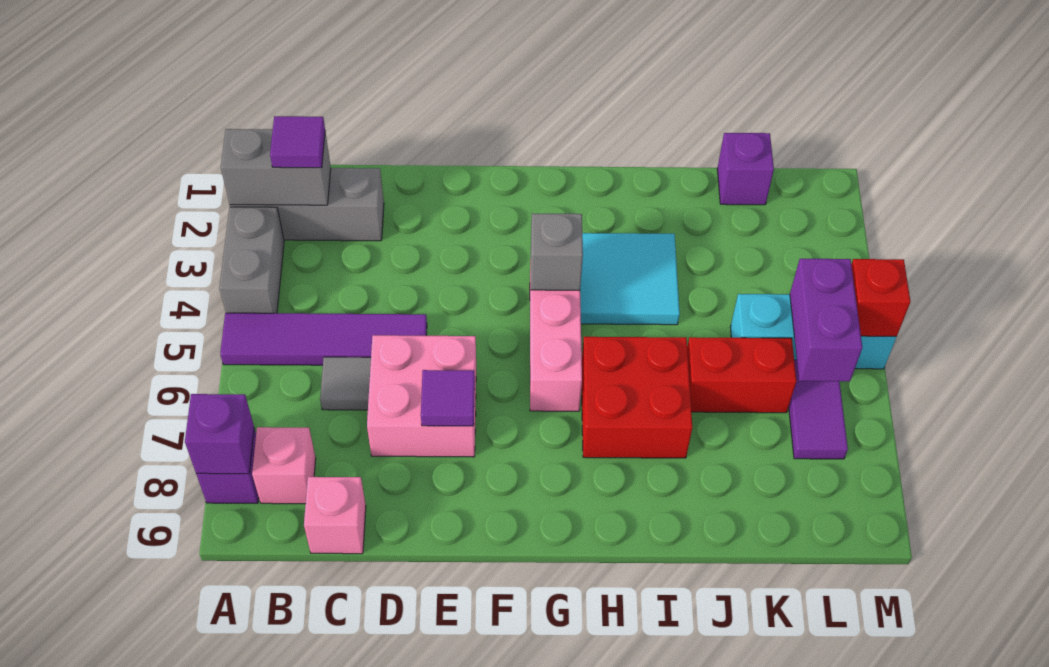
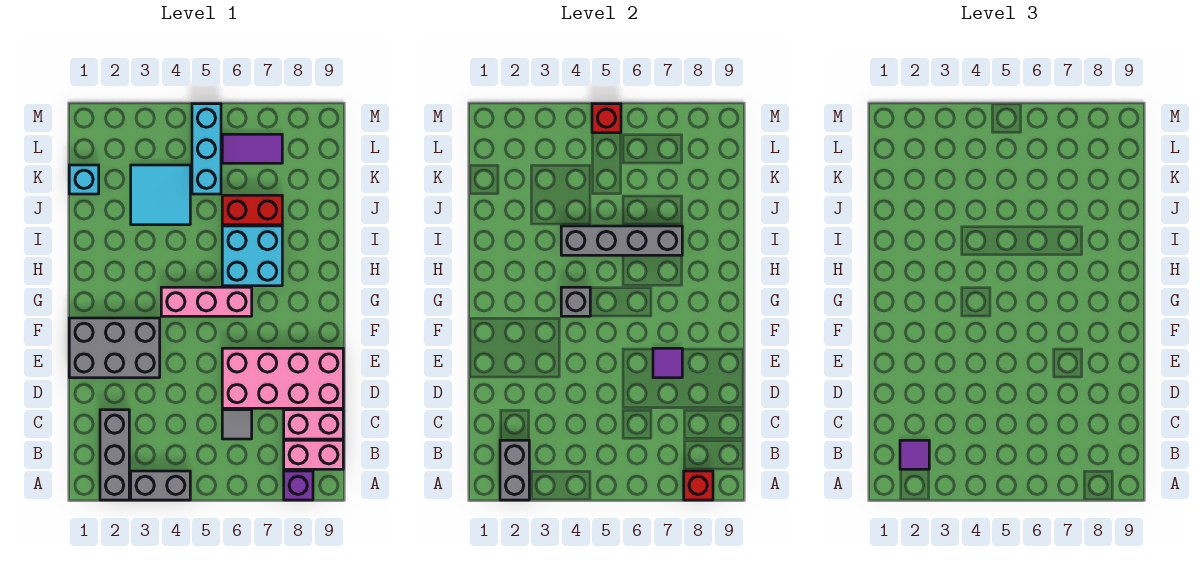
purple 1x4 tile [220,313,427,365] -> none
purple 1x1 brick [185,394,254,474] -> red 1x1 brick [684,471,713,500]
pink 1x1 brick [252,427,316,504] -> pink 1x2 brick [284,440,343,469]
pink 1x1 brick [304,477,366,554] -> pink 1x2 brick [284,410,343,439]
pink 2x2 brick [367,335,476,457] -> pink 2x4 brick [222,348,343,408]
none -> grey 2x3 brick [69,318,160,378]
cyan 2x2 tile [580,233,680,325] -> cyan 2x2 tile moved to [131,165,190,225]
red 2x2 brick [581,337,692,458] -> cyan 2x2 brick [222,226,282,286]
none -> grey 1x4 brick [561,226,682,255]
red 1x2 brick [687,337,796,413] -> red 1x2 brick turned to [222,195,282,225]
purple 1x1 brick [717,133,774,205] -> cyan 1x1 brick [69,165,99,194]
purple 1x2 brick [790,259,862,381] -> none

